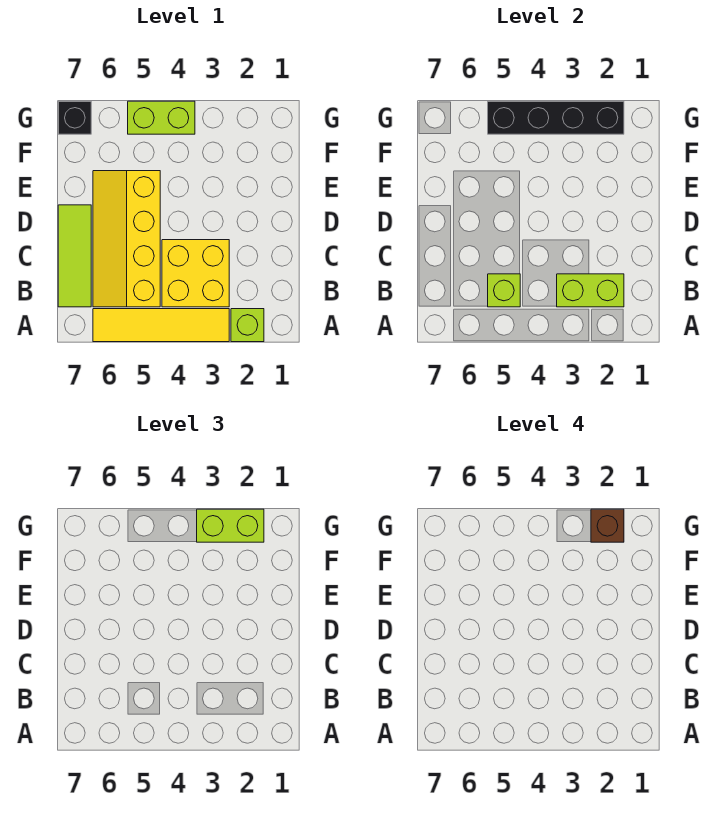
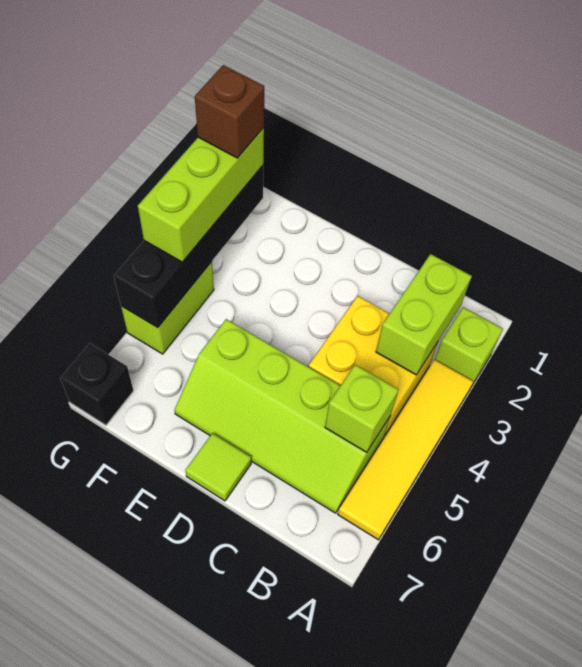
yellow 2x4 slope [93,171,160,307] -> lime 2x4 slope [175,319,390,513]
lime 1x3 tile [58,205,91,307] -> lime 1x1 tile [185,433,251,501]
lime 1x2 brick [197,509,264,542] -> lime 1x3 brick [138,128,264,262]

